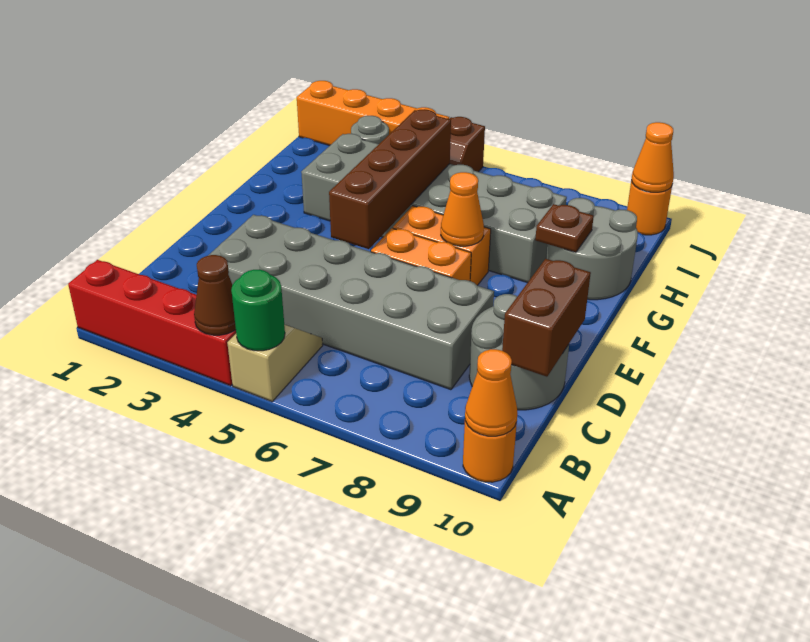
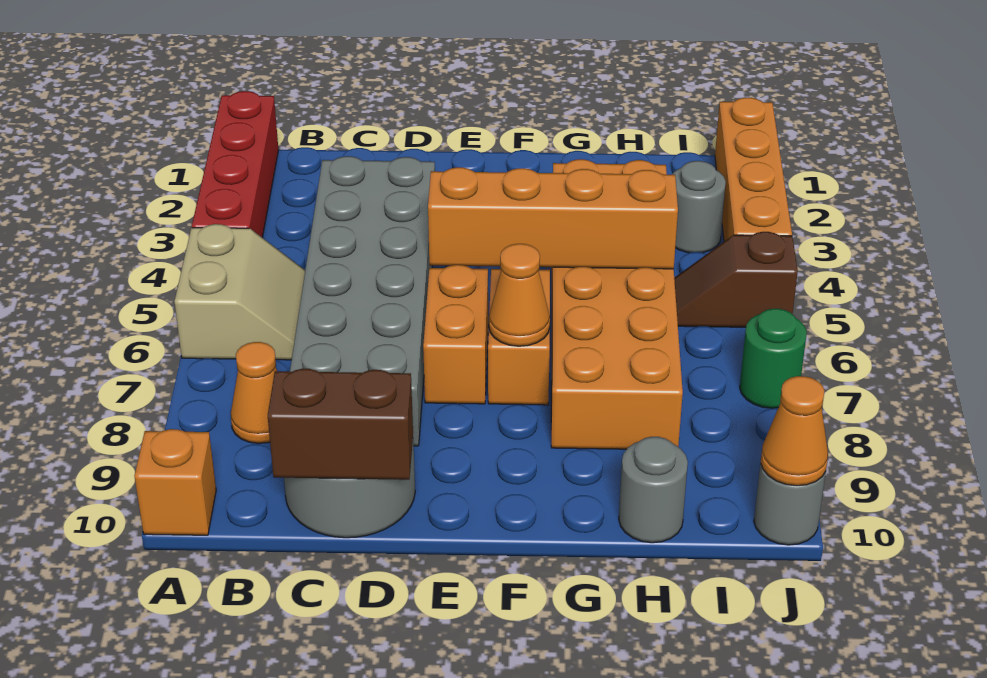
brown 1x1 cone [194,255,236,335] -> none
tan 1x2 slope [227,325,323,402] -> tan 2x2 slope [174,224,305,360]
green 1x1 round brick [231,270,285,351] -> green 1x1 round brick moved to [740,309,807,408]
orange 1x1 round brick [463,421,517,482] -> orange 1x1 brick [134,429,216,535]
orange 1x1 cone [465,349,517,436] -> orange 1x1 cone moved to [231,342,277,443]
brown 1x4 brick [329,109,451,249] -> orange 1x4 brick [428,167,678,269]
grey 2x6 brick [301,134,567,283] -> orange 2x6 brick [551,159,683,449]
grey 2x2 round brick [546,198,638,300] -> grey 1x1 round brick [619,437,688,543]
brown 1x1 plate [535,204,594,252] -> none
orange 1x1 round brick [627,181,672,235] -> grey 1x1 round brick [754,463,826,545]

